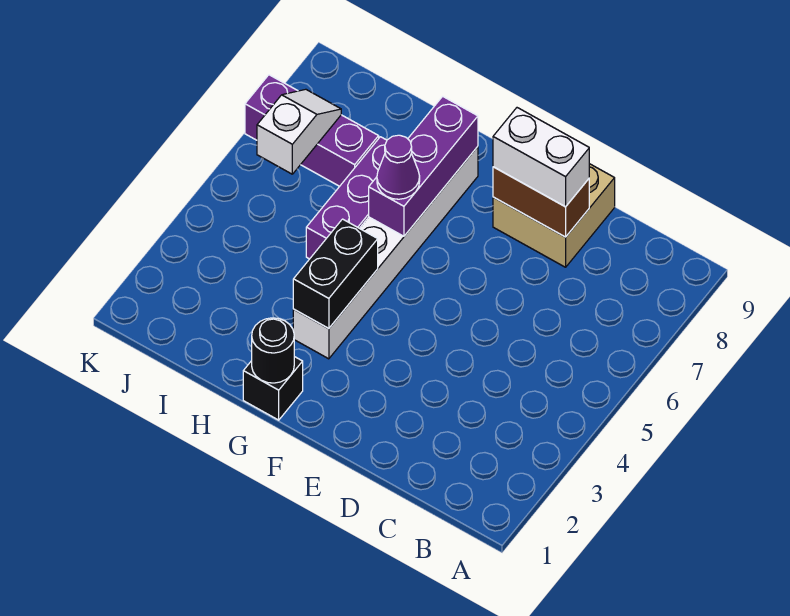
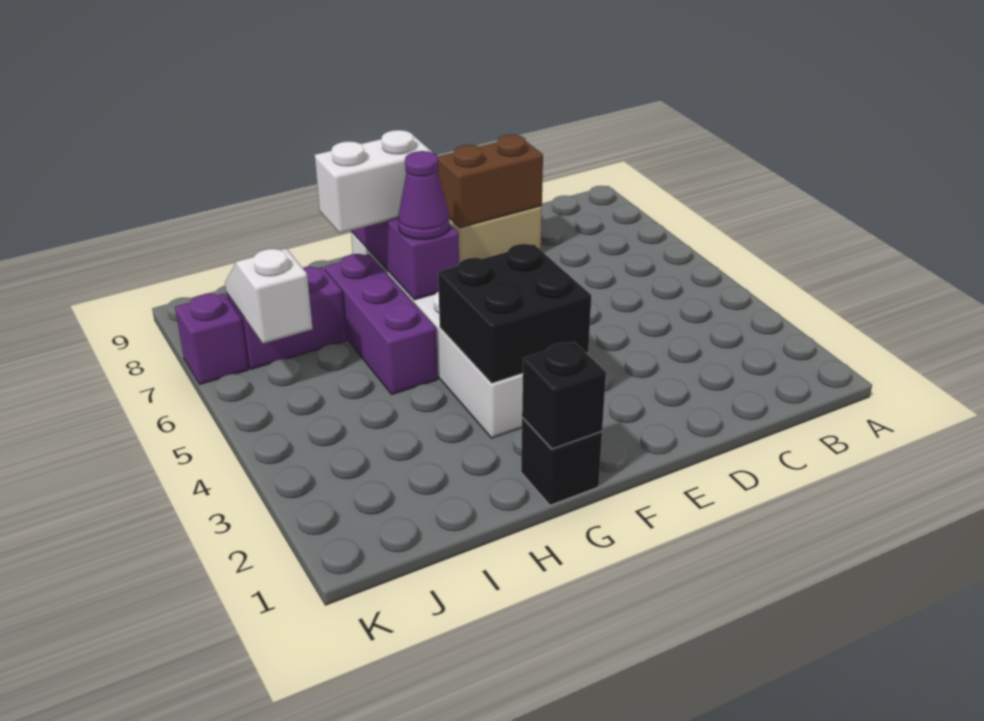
white 1x2 brick [493,108,589,207] -> white 1x2 brick moved to [315,130,433,233]
black 1x1 round brick [252,318,294,383] -> black 1x1 brick [522,342,606,449]
black 1x2 brick [293,219,378,329] -> black 2x2 brick [438,244,591,383]

